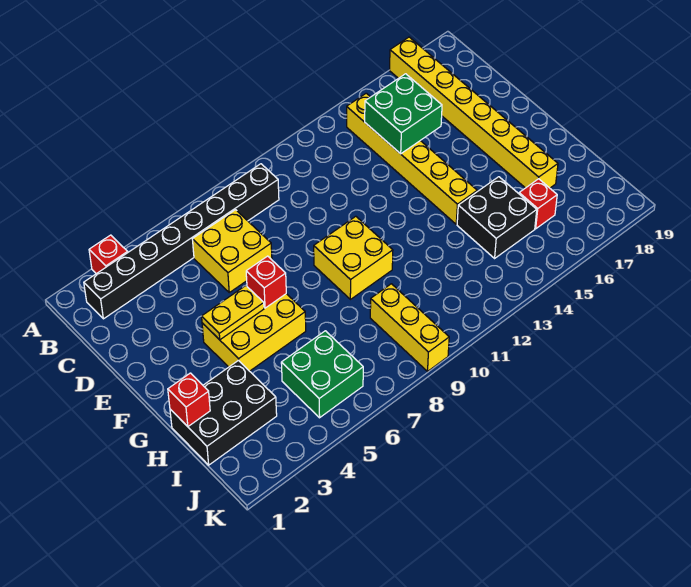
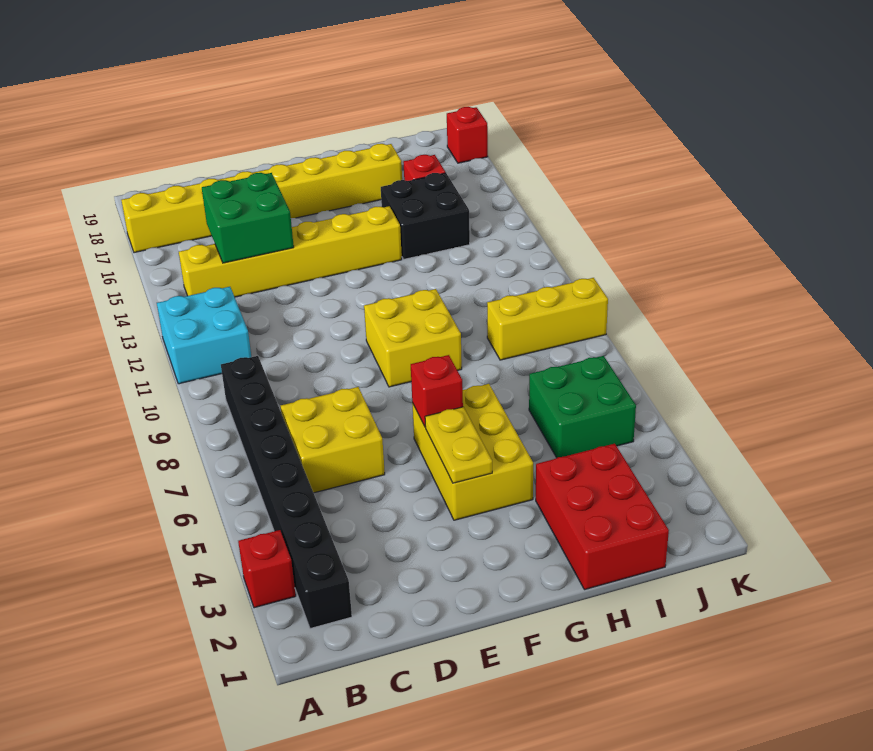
none -> cyan 2x2 brick [157,287,251,384]
black 2x3 brick [170,360,277,465] -> red 2x3 brick [536,444,669,590]
red 1x1 brick [168,373,210,426] -> red 1x1 brick moved to [447,107,488,163]

